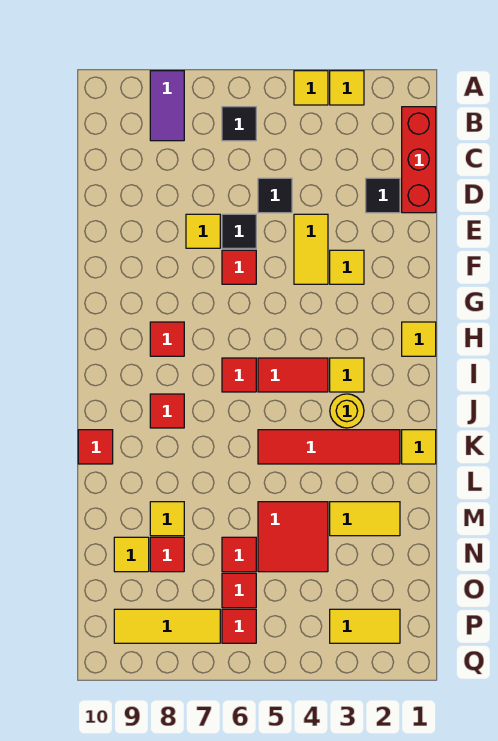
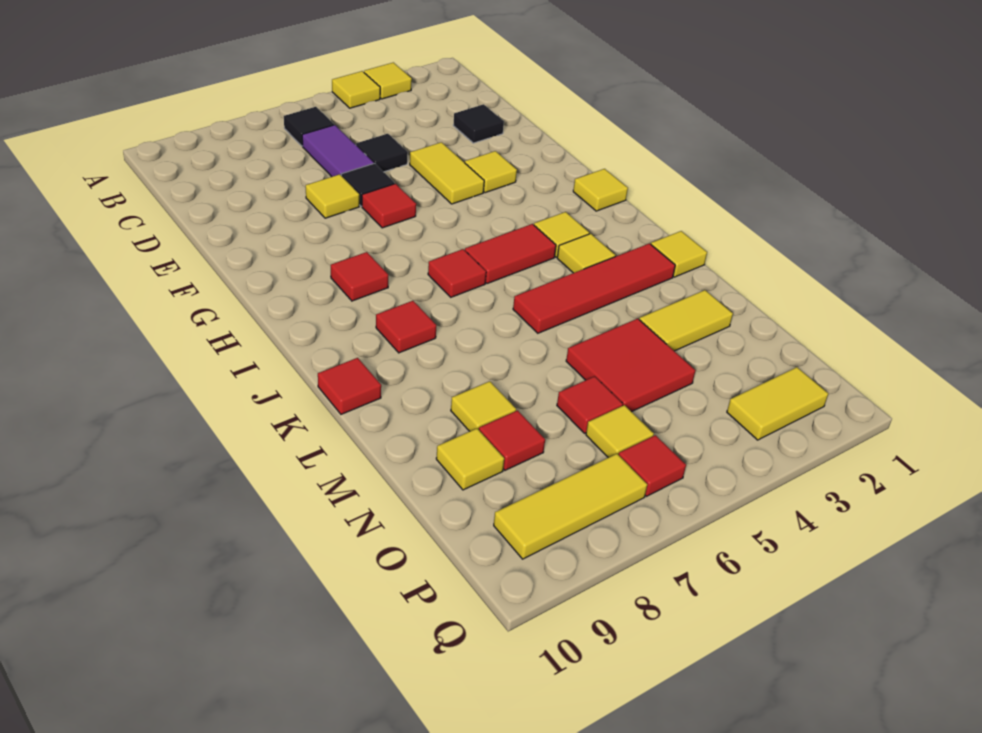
purple 1x2 tile [150,71,184,141] -> purple 1x2 tile moved to [302,125,374,177]
red 1x3 brick [402,107,436,213] -> none
yellow 1x1 round brick [330,394,364,428] -> yellow 1x1 tile [557,234,615,273]
red 1x1 tile [222,573,256,608] -> yellow 1x1 tile [586,405,654,458]

